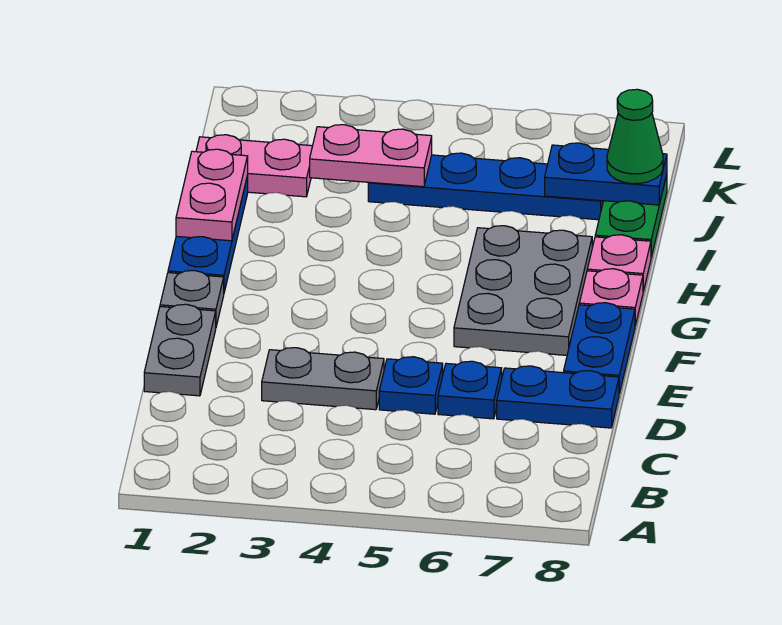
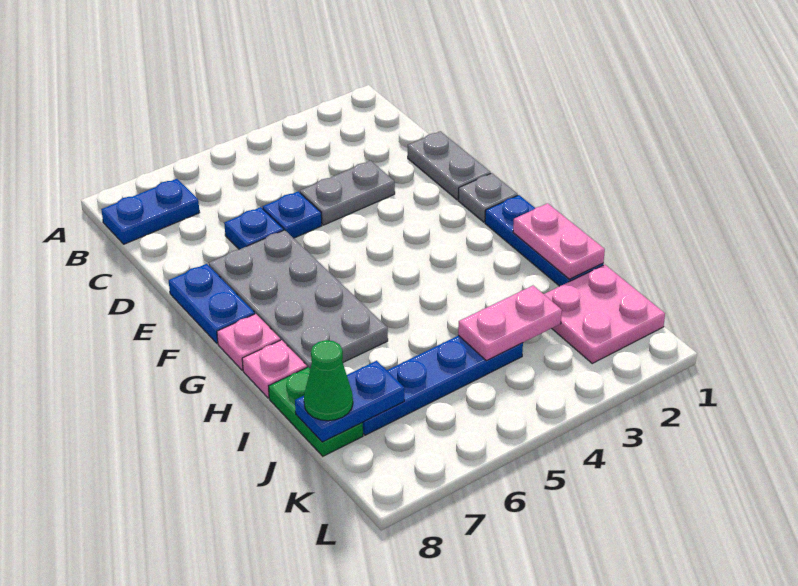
blue 1x2 plate [497,366,619,428] -> blue 1x2 plate moved to [101,179,200,244]
grey 2x3 plate [454,226,592,355] -> grey 2x4 plate [209,230,388,369]
pink 1x2 plate [196,135,312,197] -> pink 2x2 plate [544,265,665,363]

